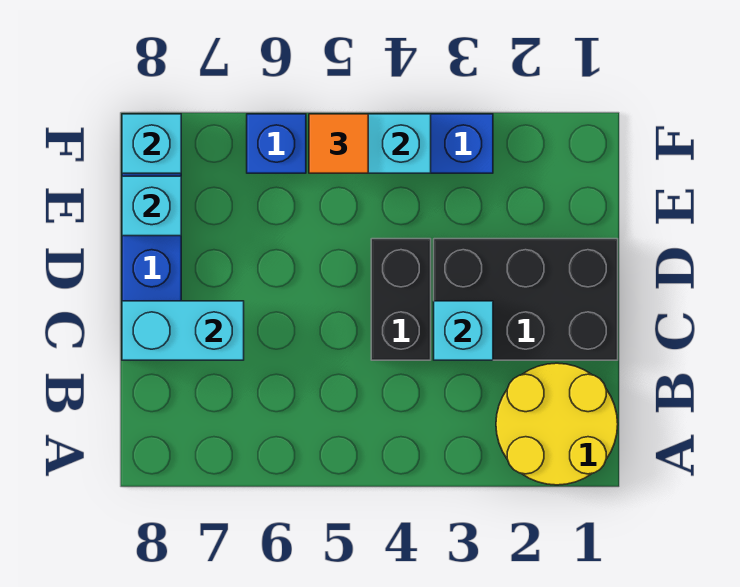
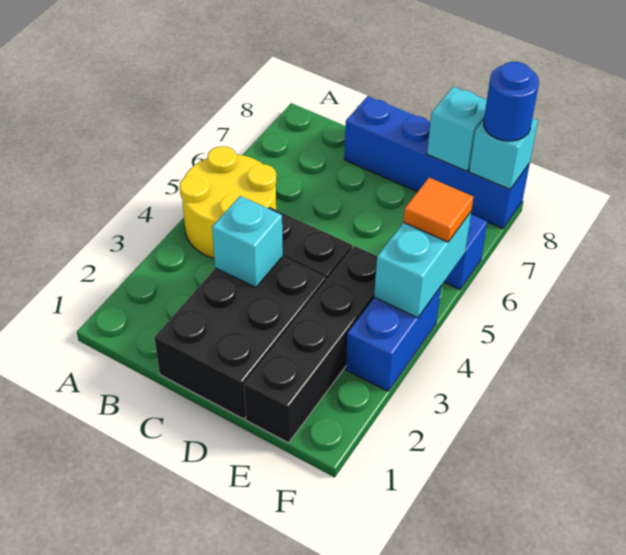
yellow 2x2 round brick [496,363,618,485] -> yellow 2x2 round brick moved to [180,146,276,258]
cyan 1x2 brick [122,301,244,360] -> none
none -> black 1x4 brick [244,246,377,443]
none -> blue 1x1 round brick [484,62,539,141]

